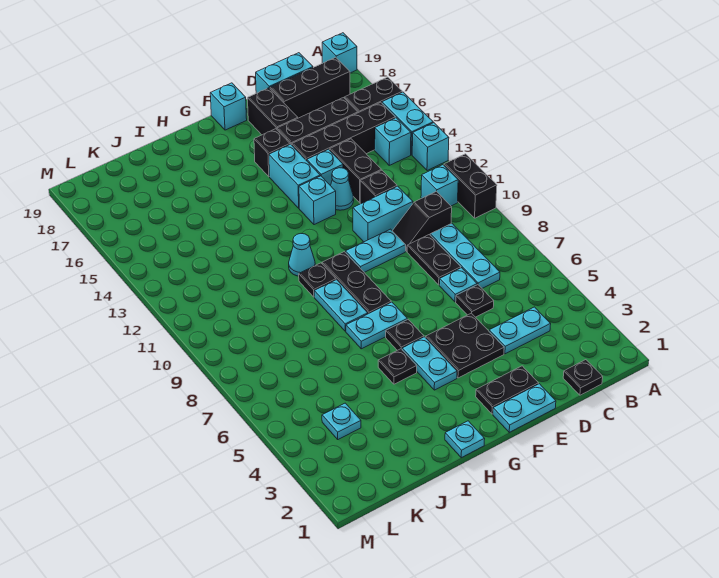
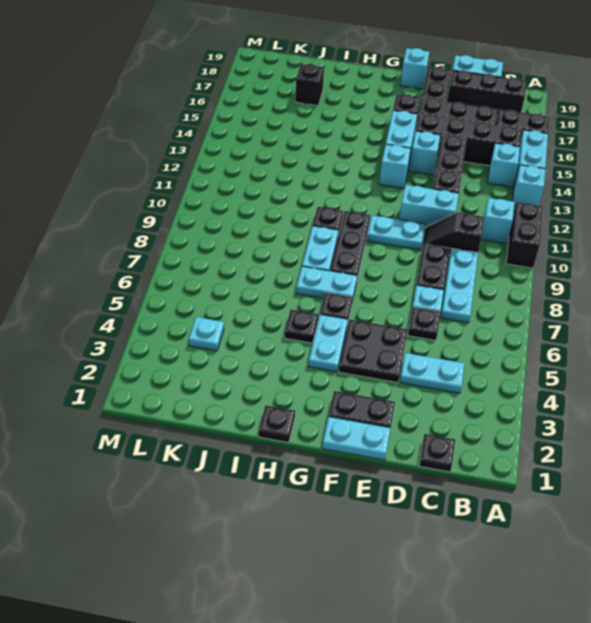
cyan 1x1 brick [322,33,357,73] -> none
cyan 1x1 cone [331,168,354,210] -> none
cyan 1x1 plate [445,421,485,458] -> black 1x1 plate [259,405,295,443]
cyan 1x1 cone [289,234,315,276] -> none
none -> black 1x1 brick [295,64,324,106]

